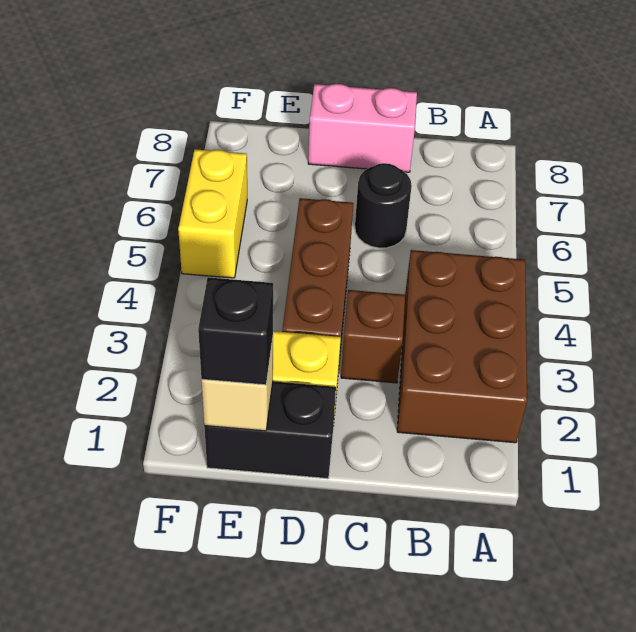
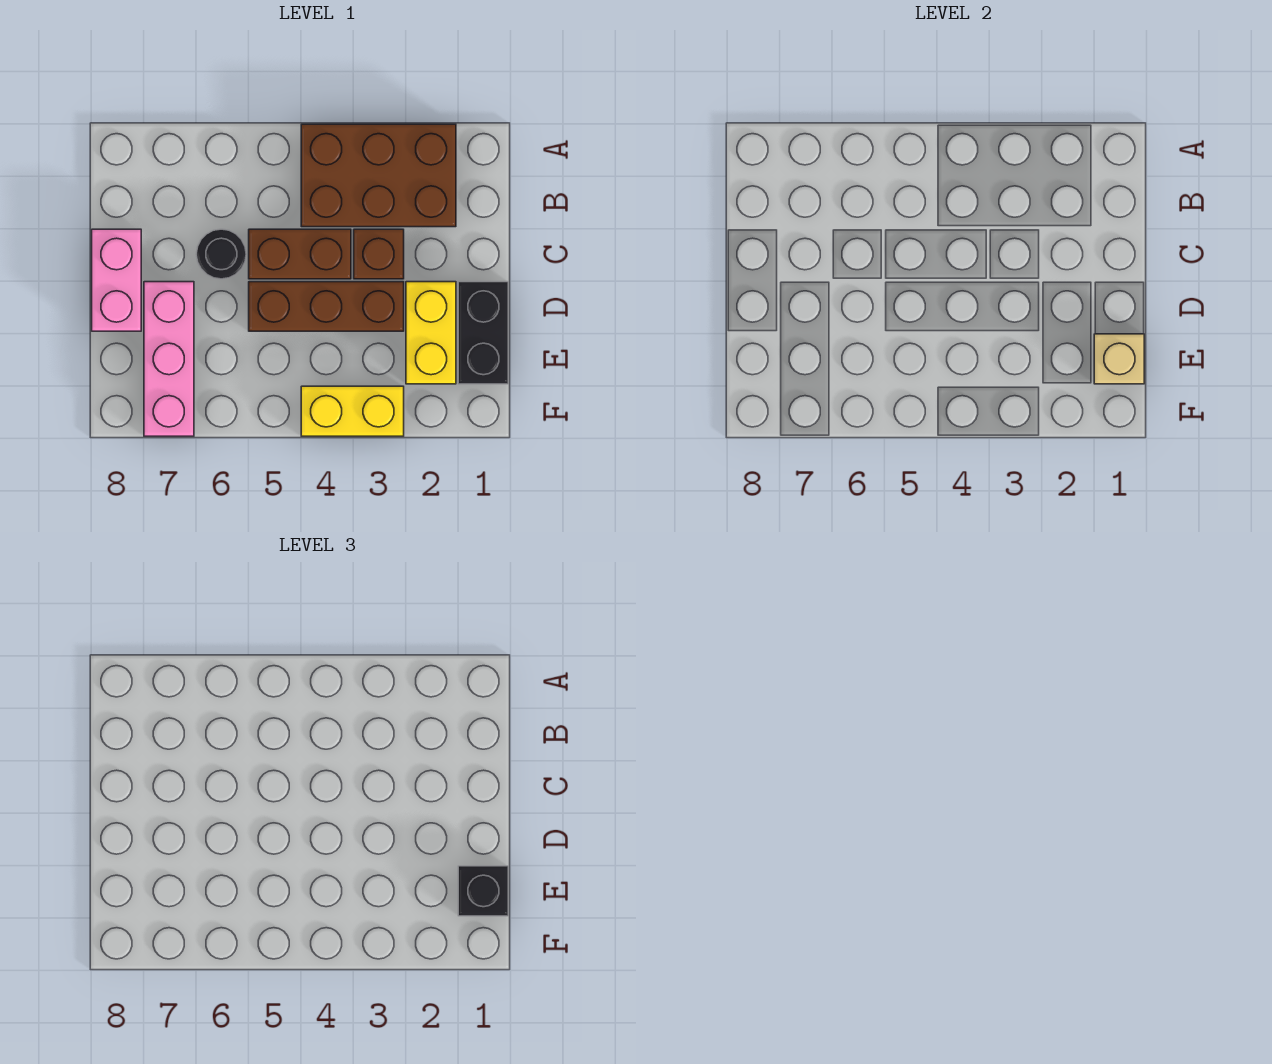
none -> brown 1x2 brick [249,229,351,279]
none -> pink 1x3 brick [144,282,194,436]
yellow 1x2 brick [178,149,247,278] -> yellow 1x2 brick moved to [301,386,404,436]

